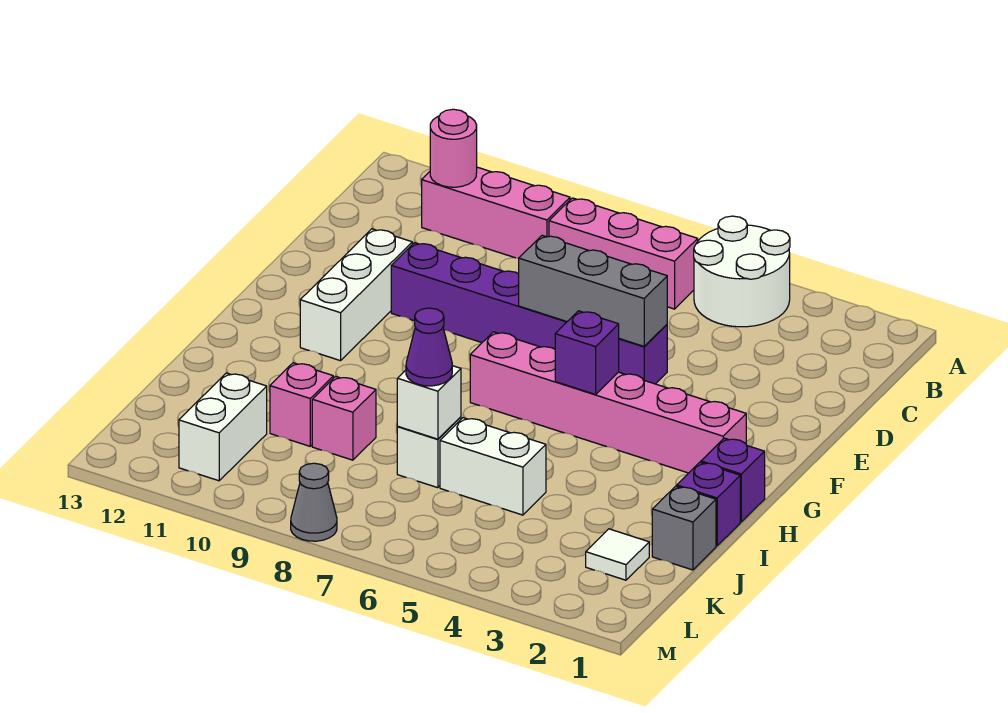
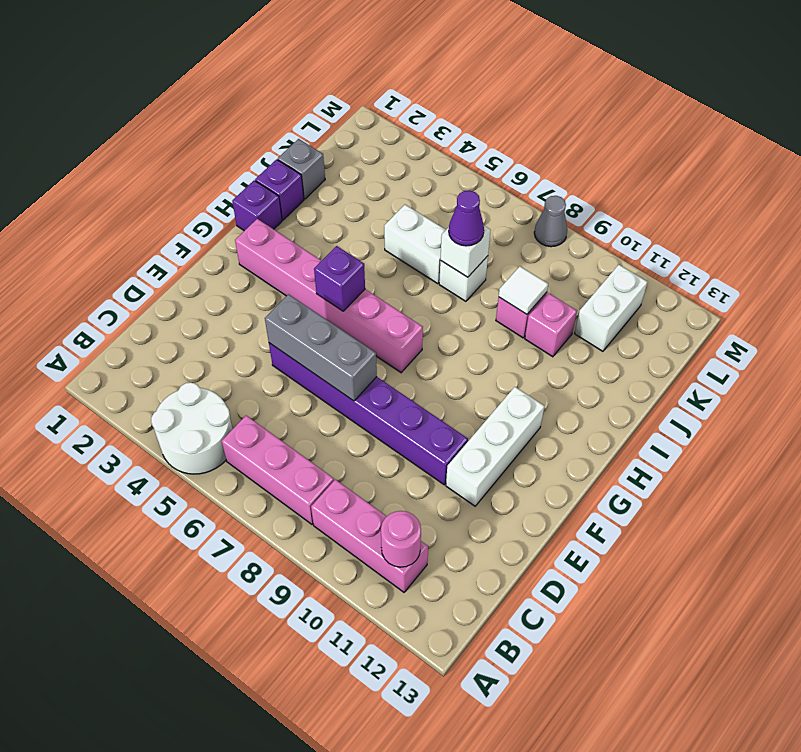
white 1x1 tile [586,529,649,580] -> white 1x1 tile moved to [499,266,548,314]

